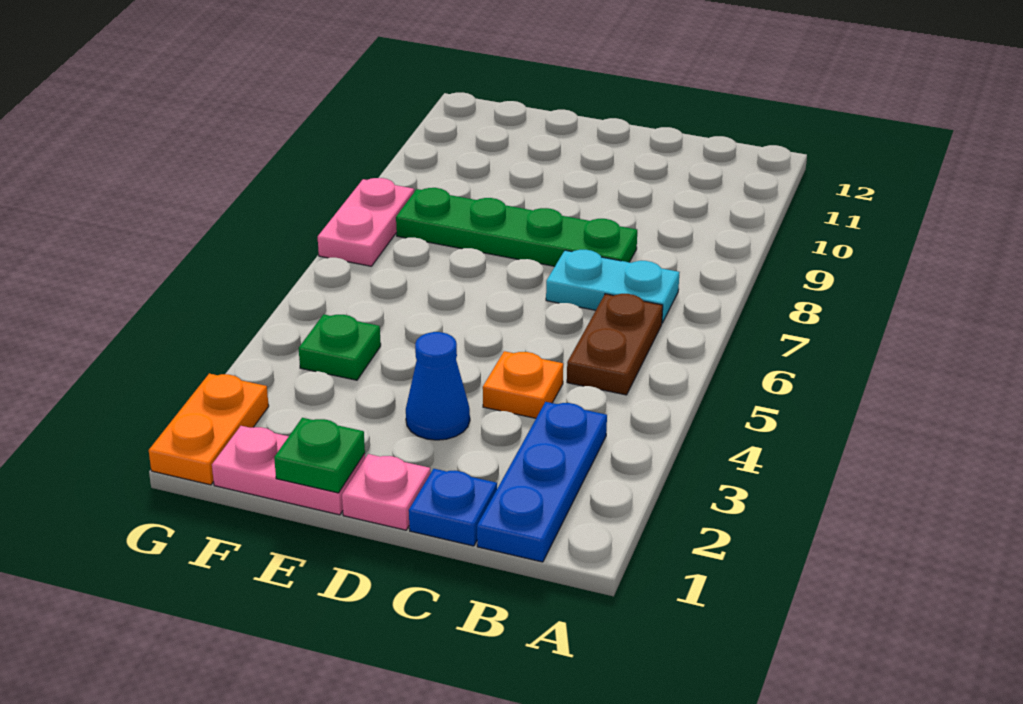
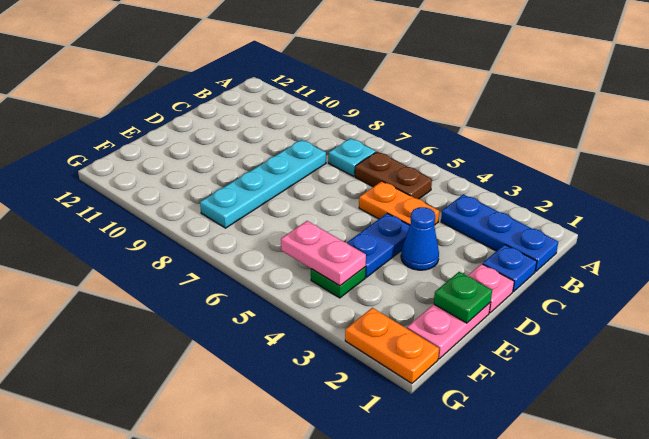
cyan 1x2 plate [546,250,679,323] -> cyan 1x1 plate [328,138,376,176]
orange 1x1 plate [483,351,563,418] -> orange 1x2 plate [359,181,439,225]
green 1x4 plate [396,188,637,266] -> cyan 1x4 plate [200,140,326,228]
none -> blue 1x2 plate [347,213,410,277]
pink 1x2 plate [318,178,414,266] -> pink 1x2 plate moved to [281,221,366,286]

